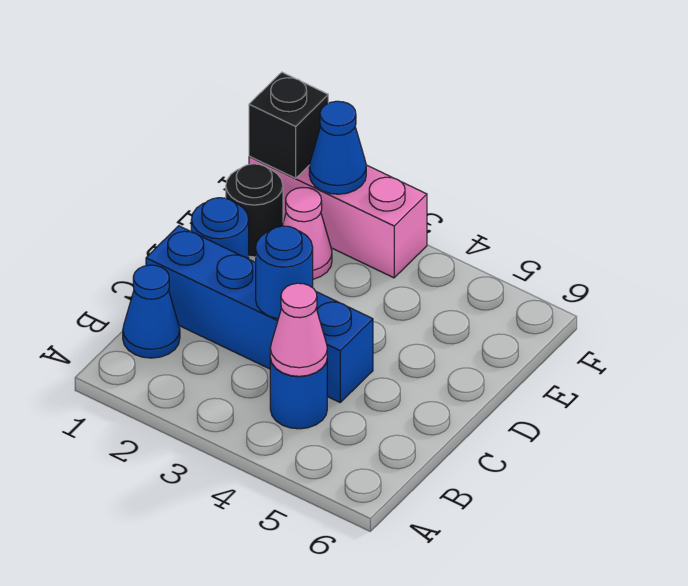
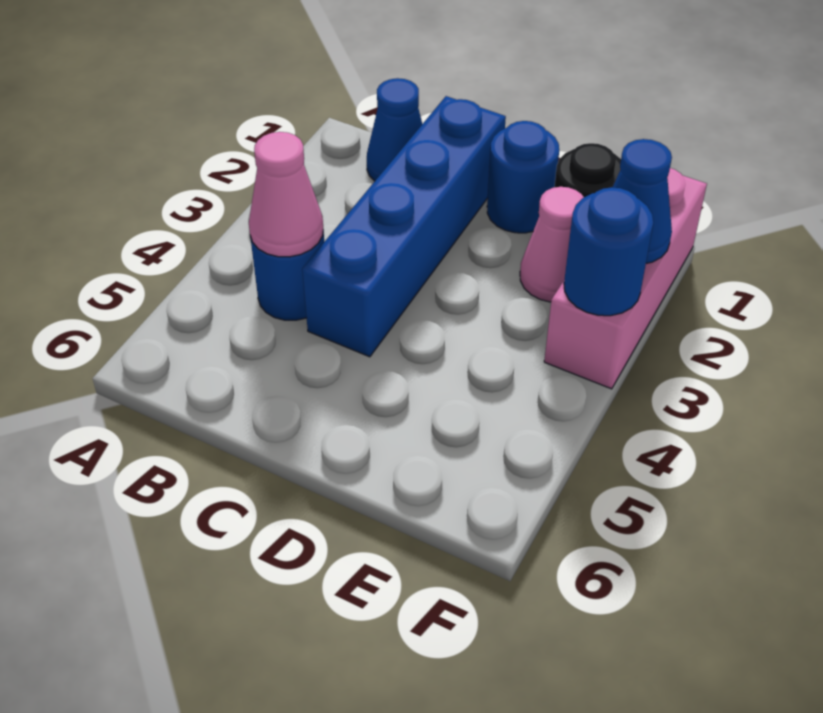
blue 1x1 round brick [256,226,313,319] -> blue 1x1 round brick moved to [564,187,653,316]
black 1x1 brick [249,72,328,178] -> none

